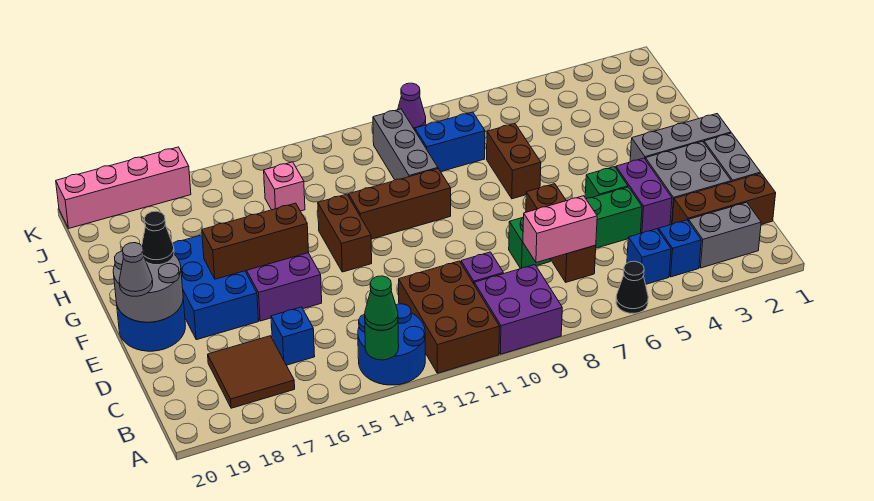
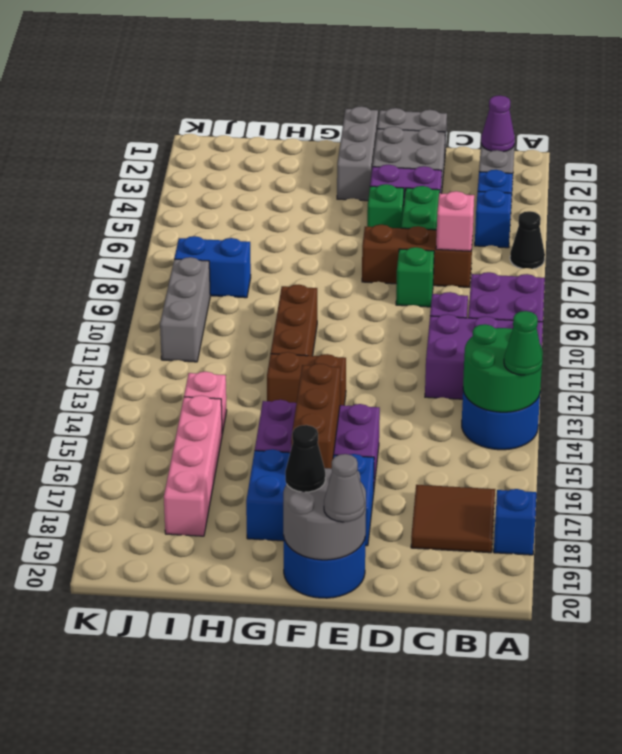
brown 2x3 brick [399,261,500,373] -> purple 2x3 brick [425,314,543,399]
green 1x1 round brick [365,322,399,360] -> green 2x2 round brick [463,324,543,412]
brown 1x3 brick [672,173,776,225] -> none
pink 1x2 brick [523,196,597,263] -> pink 1x1 brick [436,191,474,251]
blue 1x1 brick [271,307,315,365] -> blue 1x1 brick moved to [494,489,536,555]
brown 1x2 brick [487,124,541,199] -> none
grey 1x3 brick [373,109,438,180] -> grey 1x3 brick turned to [160,257,210,362]
blue 1x2 brick [415,112,485,172] -> blue 1x2 brick turned to [174,236,251,298]
purple 1x1 cone [398,83,426,130] -> purple 1x1 cone moved to [481,96,515,152]
pink 1x4 brick [56,147,191,228] -> pink 1x4 brick moved to [164,396,222,536]

